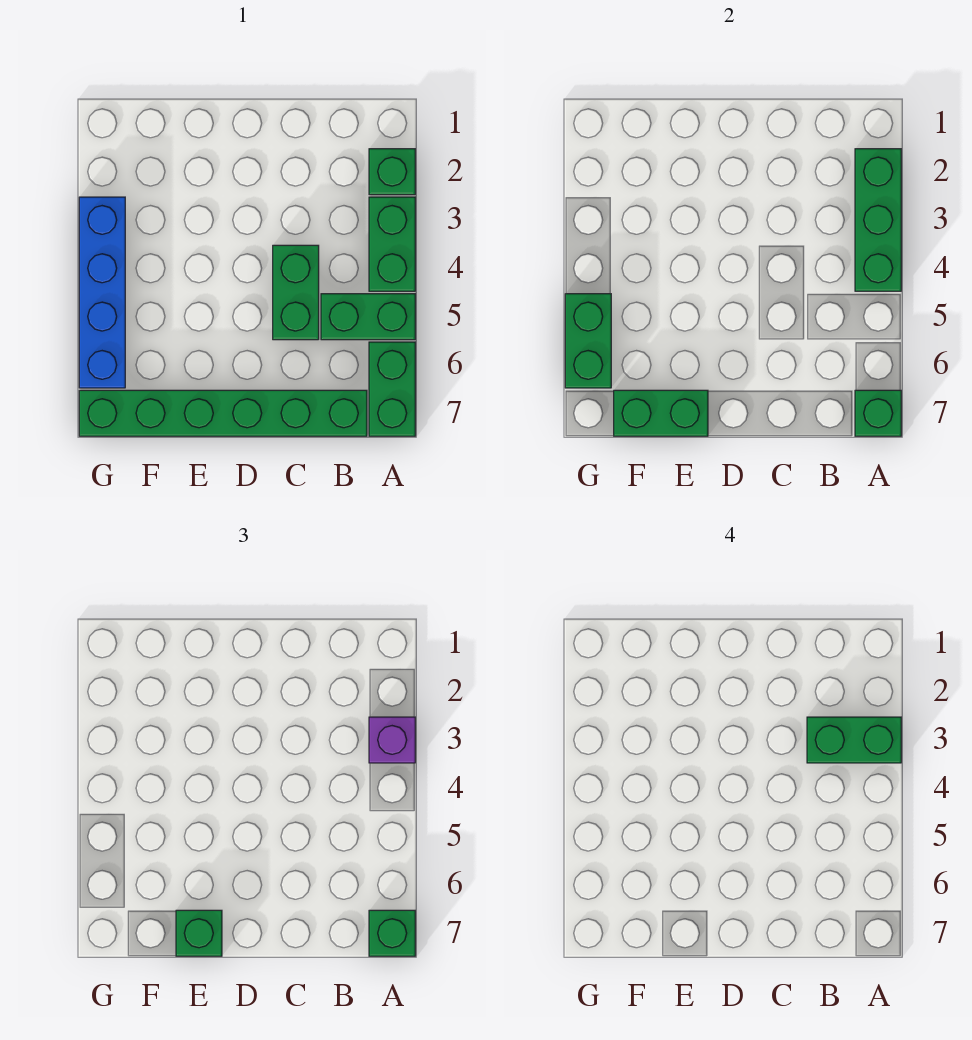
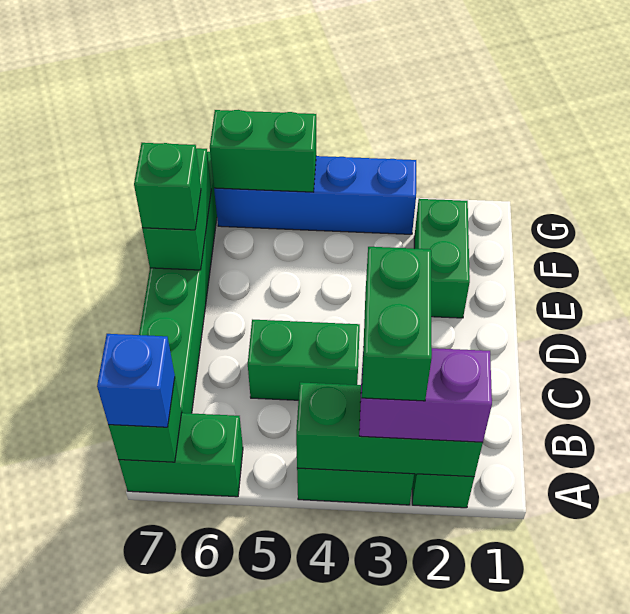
purple 1x1 brick [369,717,415,763] -> purple 1x2 brick [359,348,492,443]
green 1x2 brick [321,294,415,340] -> green 1x2 brick moved to [414,199,470,318]
green 1x1 brick [369,910,415,956] -> blue 1x1 brick [97,334,175,427]

